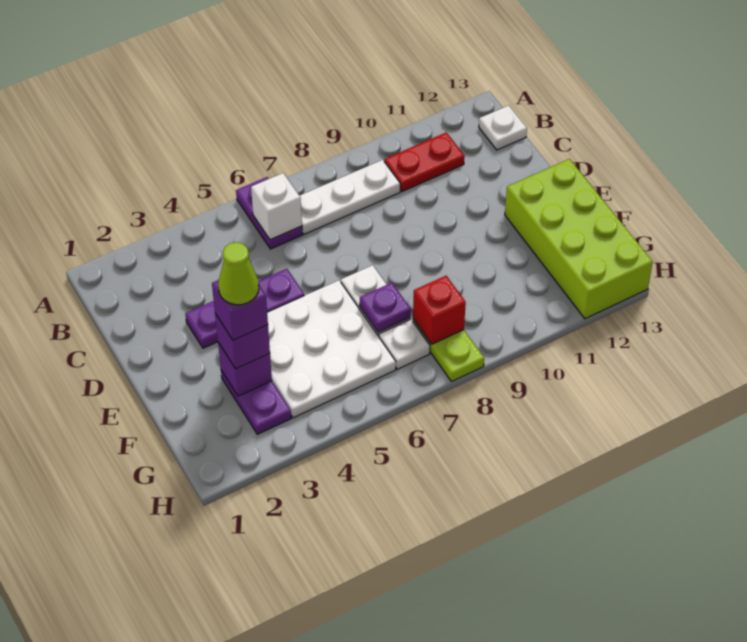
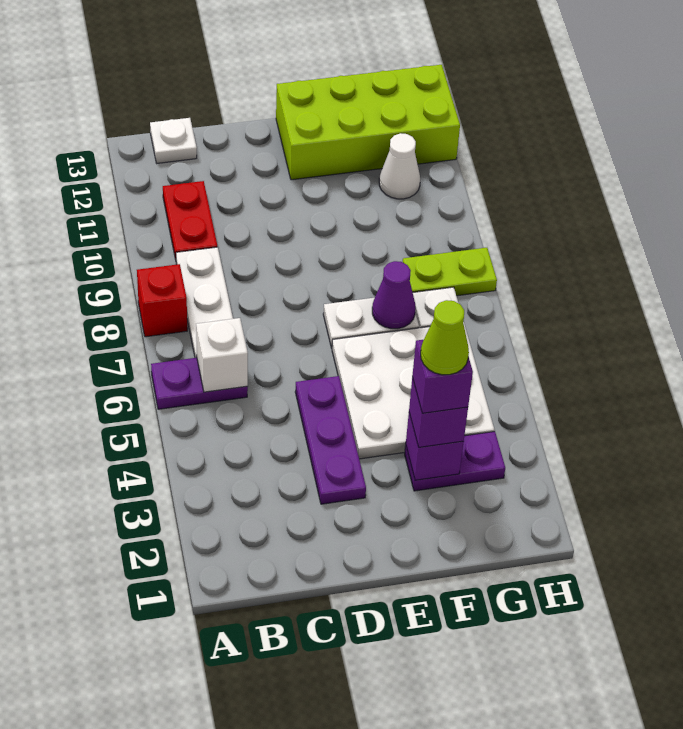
purple 1x1 plate [360,283,411,332] -> purple 1x1 cone [372,261,416,329]
red 1x1 brick [413,276,466,344] -> red 1x1 brick moved to [137,264,187,337]
none -> white 1x1 cone [379,133,420,199]

